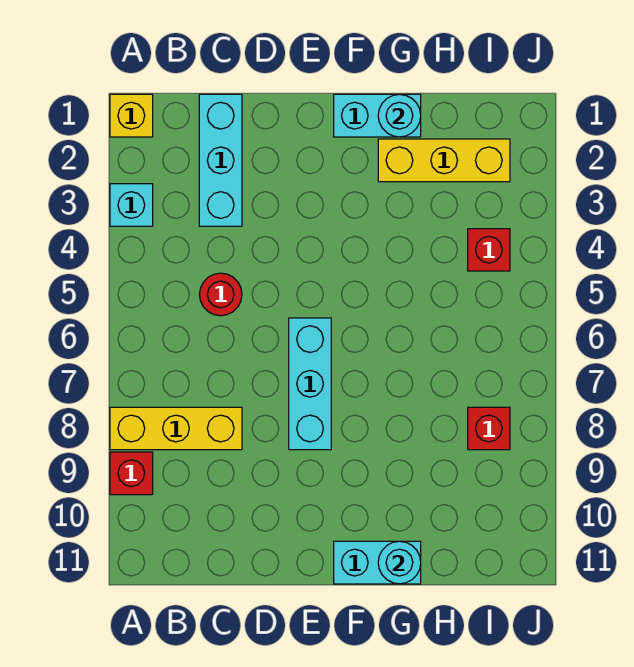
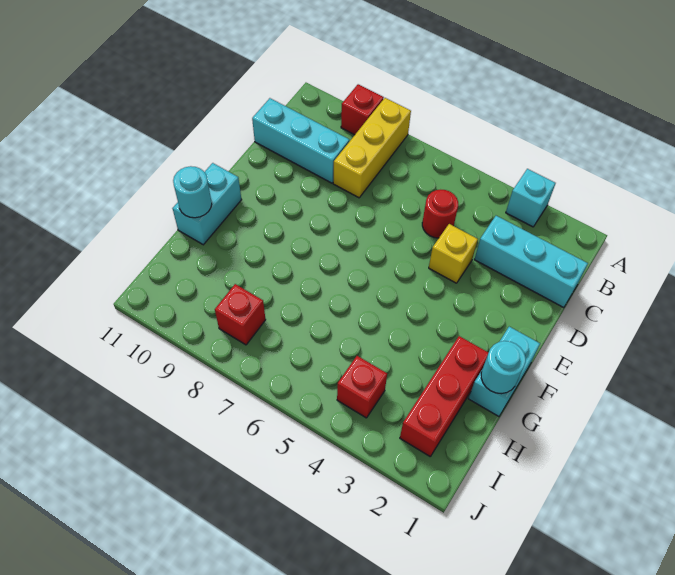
yellow 1x1 brick [110,94,153,137] -> yellow 1x1 brick moved to [429,224,478,283]
cyan 1x3 brick [289,318,331,450] -> cyan 1x3 brick moved to [252,98,349,183]
yellow 1x3 brick [378,139,510,182] -> red 1x3 brick [400,336,488,457]

